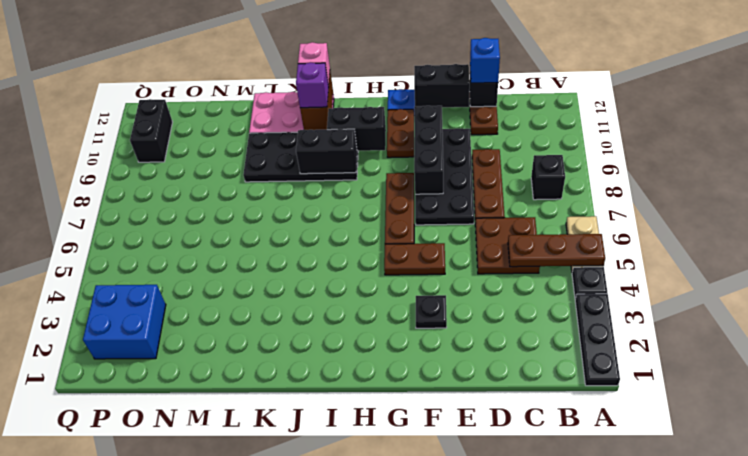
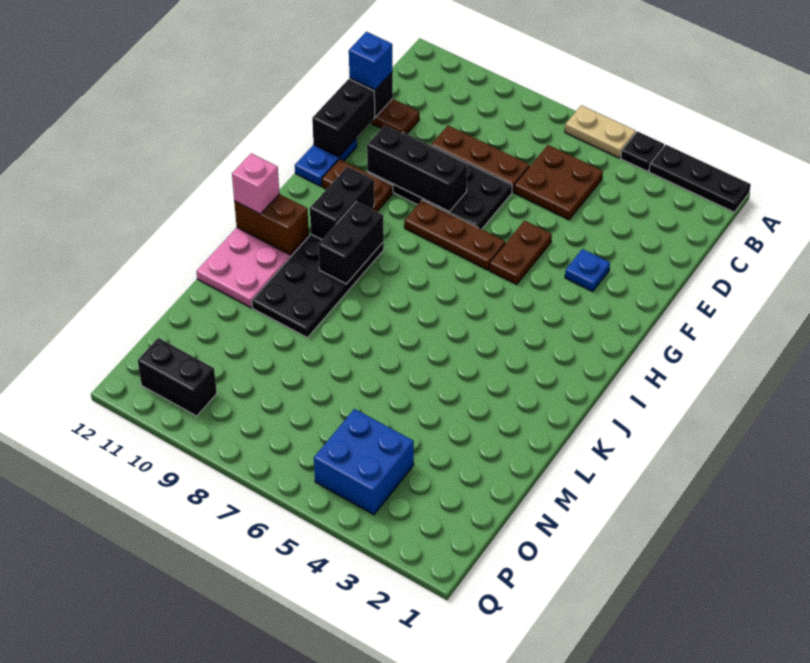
brown 1x3 plate [508,234,605,267] -> none
black 1x1 brick [531,155,565,200] -> none
black 1x1 plate [416,295,447,328] -> blue 1x1 plate [565,249,610,292]
purple 1x1 brick [296,62,329,108] -> none
blue 2x2 brick [83,285,166,359] -> blue 2x2 brick moved to [314,409,414,515]

